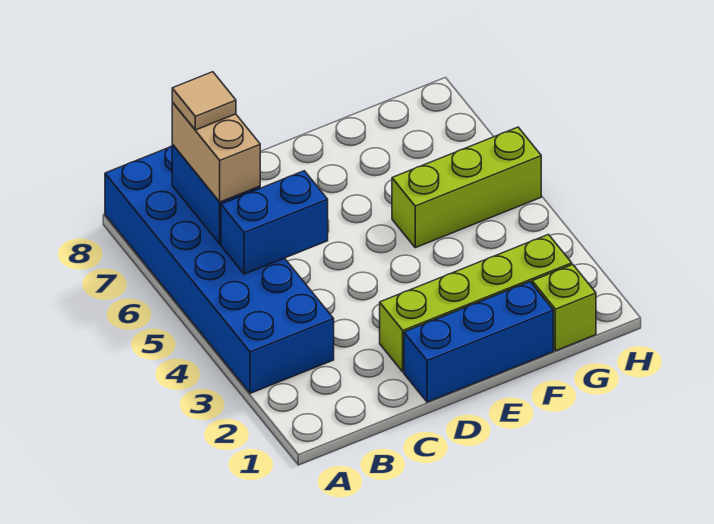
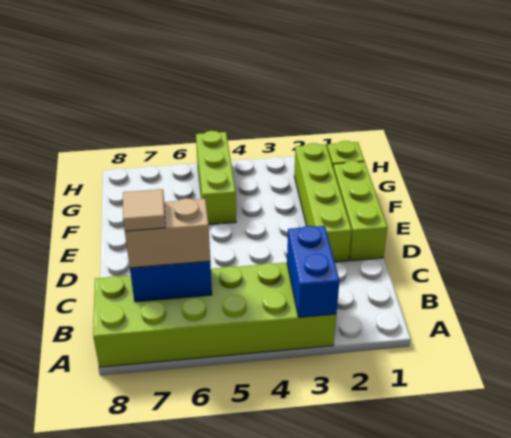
blue 2x6 brick [105,146,334,393] -> lime 2x6 brick [93,263,336,367]
blue 1x2 brick [221,171,328,274] -> blue 1x2 brick moved to [287,226,340,317]
blue 1x3 brick [404,282,553,402] -> lime 1x3 brick [333,161,388,261]

